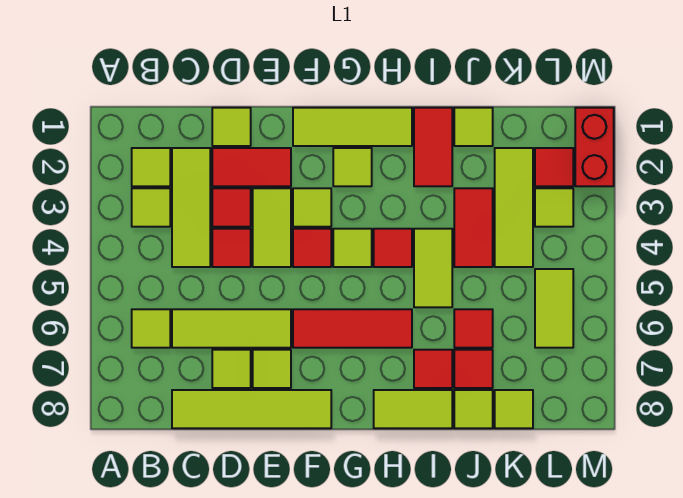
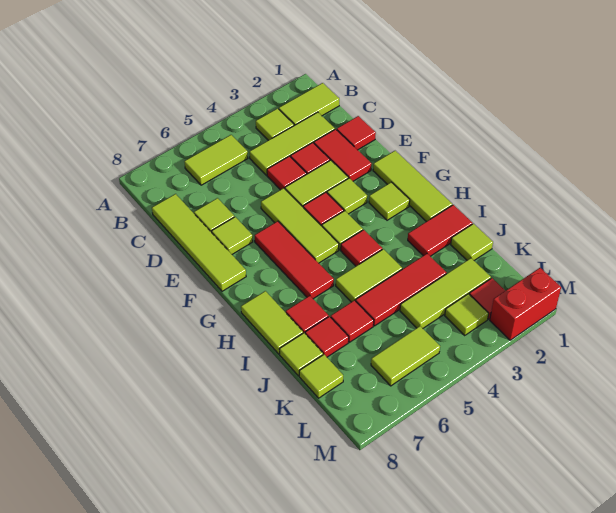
lime 1x1 tile [132,148,170,186] -> lime 1x2 tile [279,83,339,125]
lime 1x1 tile [132,309,170,348] -> lime 1x2 tile [184,135,248,185]
lime 1x3 tile [172,309,291,348] -> lime 1x3 tile moved to [261,188,339,263]
lime 1x1 tile [212,108,251,146] -> red 1x1 tile [337,116,376,150]
red 1x2 tile [454,188,493,267] -> red 1x3 tile [356,254,446,326]

